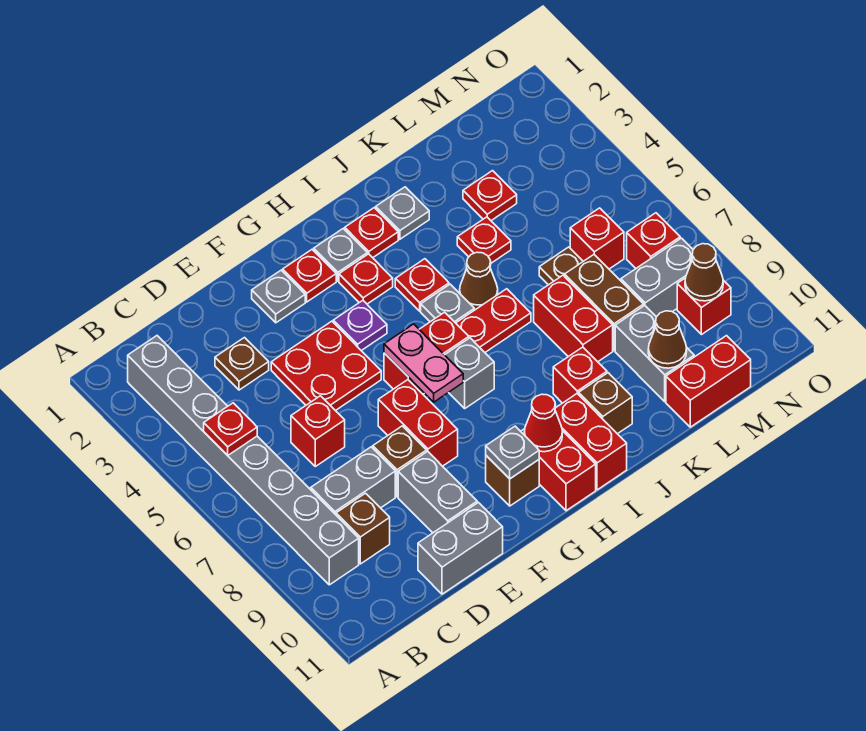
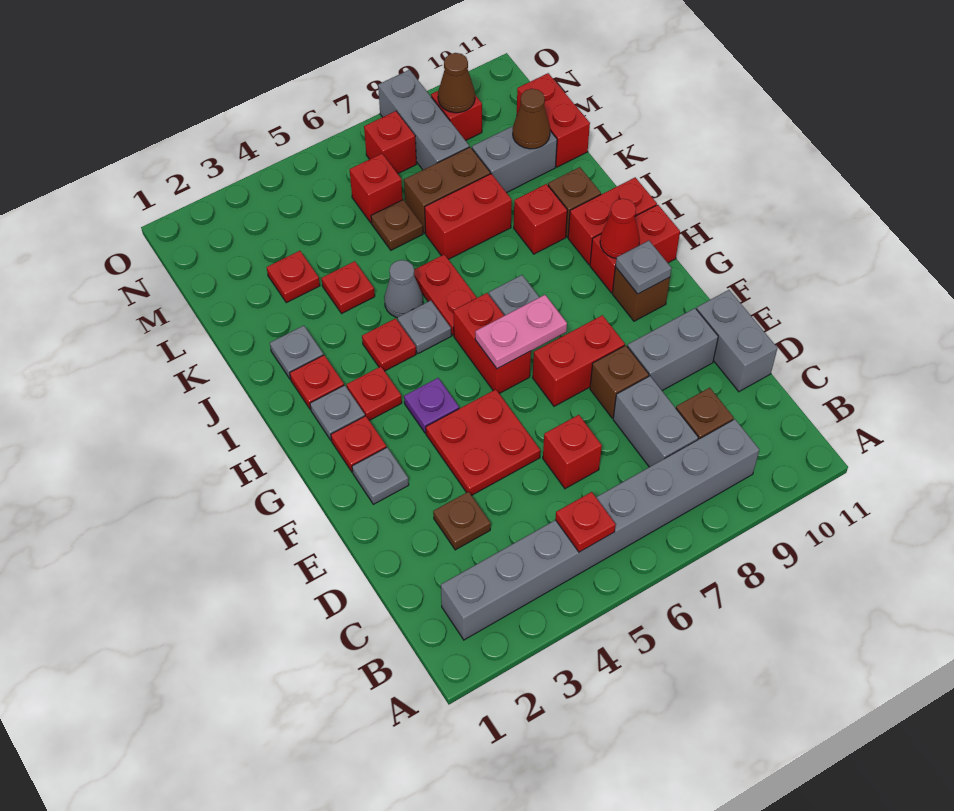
brown 1x1 cone [460,252,498,309] -> grey 1x1 cone [384,260,423,317]
grey 1x2 brick [621,238,693,317] -> grey 1x3 brick [378,70,469,170]

